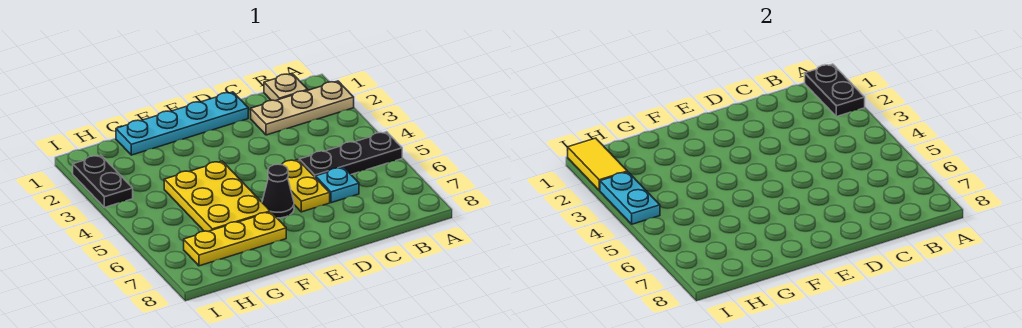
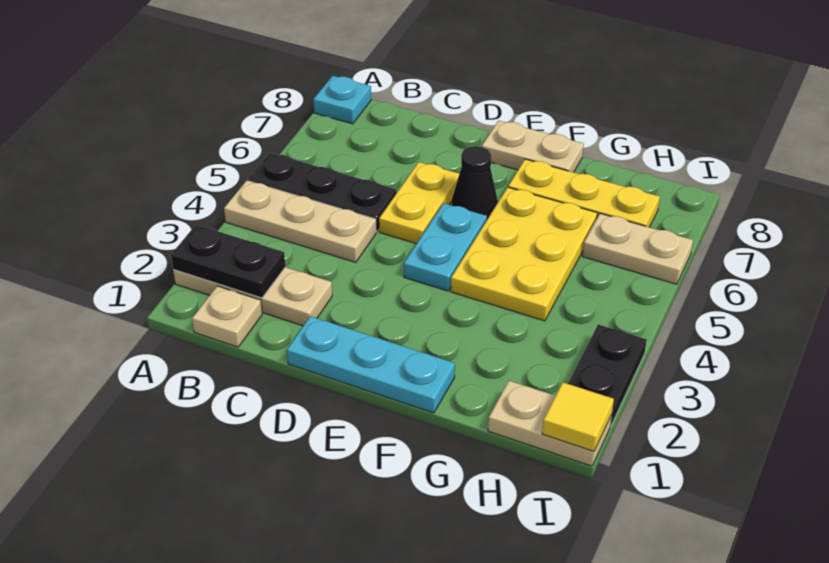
black 1x2 plate [805,64,865,117] -> black 1x2 plate turned to [171,225,285,298]
none -> tan 1x3 plate [224,181,376,262]
cyan 1x1 plate [315,167,359,203] -> cyan 1x1 plate moved to [313,76,371,124]
cyan 1x4 plate [116,92,248,155] -> cyan 1x3 plate [287,316,455,413]
none -> tan 1x2 plate [482,120,584,172]
none -> tan 1x2 plate [488,381,612,466]
none -> tan 1x2 plate [583,214,693,284]
yellow 1x2 tile [568,138,627,190] -> yellow 1x1 tile [542,382,614,451]
cyan 1x2 plate [600,172,660,224] -> cyan 1x2 plate moved to [404,203,487,291]

